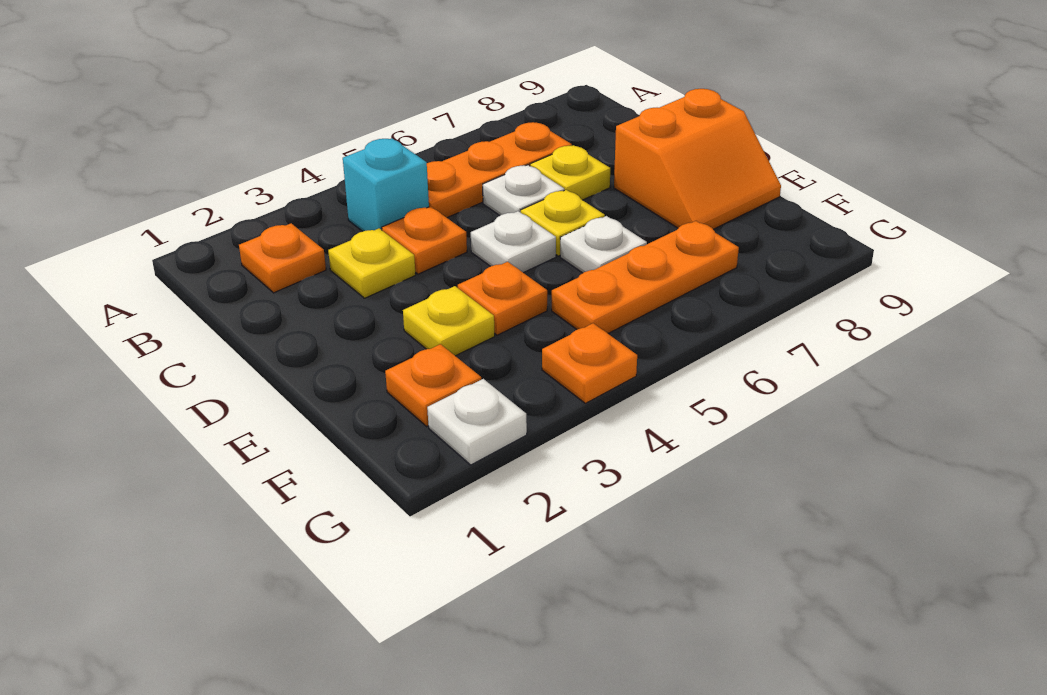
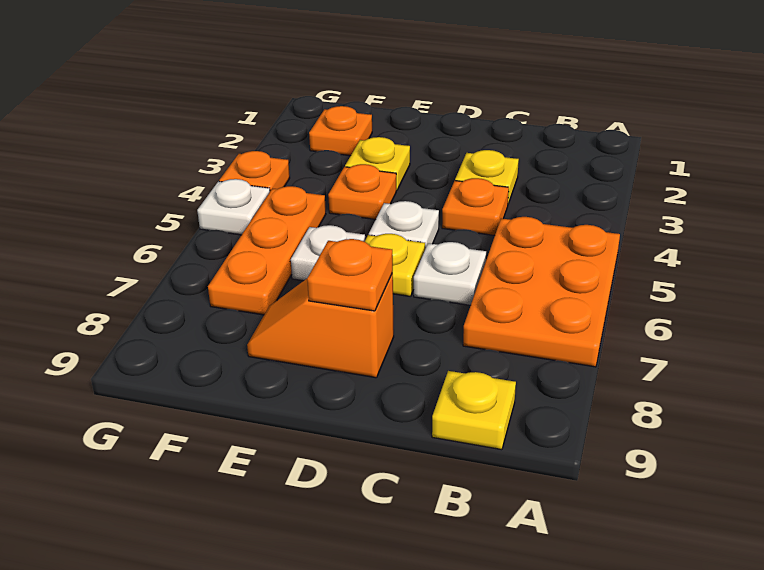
orange 1x1 plate [239,223,326,293] -> orange 1x1 plate moved to [307,239,393,311]
cyan 1x1 brick [343,138,429,231] -> none
orange 1x3 plate [427,122,572,218] -> orange 2x3 plate [463,217,620,367]
yellow 1x1 plate [530,145,610,200] -> yellow 1x1 plate moved to [432,371,516,450]
orange 2x2 slope [614,89,781,229] -> orange 1x2 slope [247,273,394,378]
white 1x1 plate [427,379,527,465] -> white 1x1 plate moved to [197,179,270,235]

